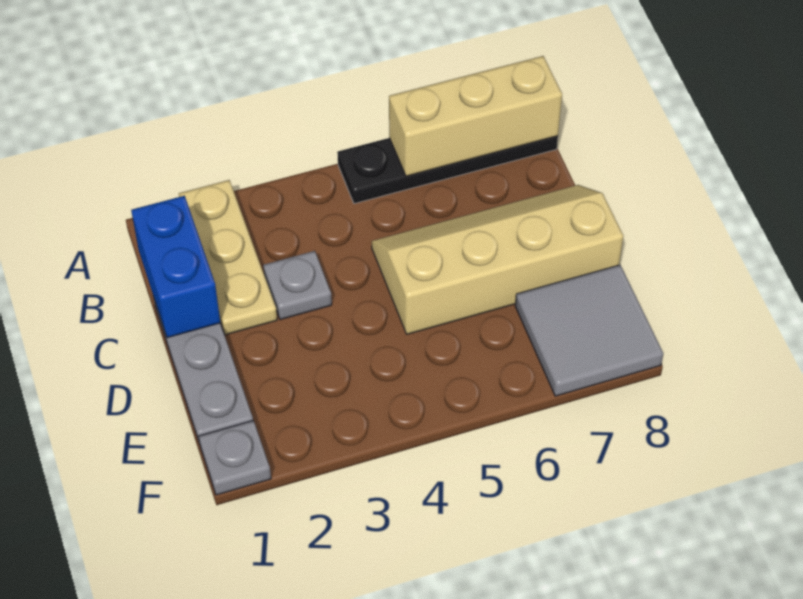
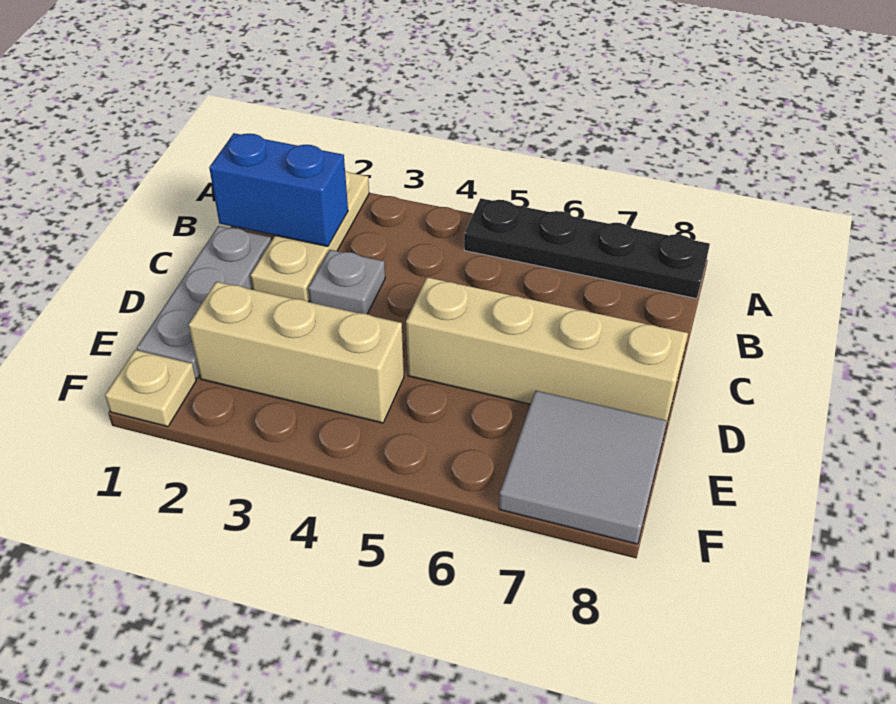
tan 1x3 brick [389,56,562,176] -> tan 1x3 brick moved to [189,282,404,423]
blue 1x2 brick [131,196,220,338] -> blue 1x2 brick turned to [209,133,348,246]
grey 1x1 plate [199,420,271,495] -> tan 1x1 plate [105,350,196,427]

